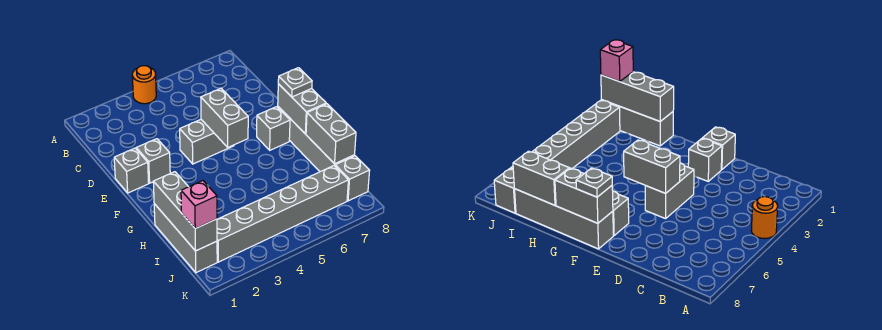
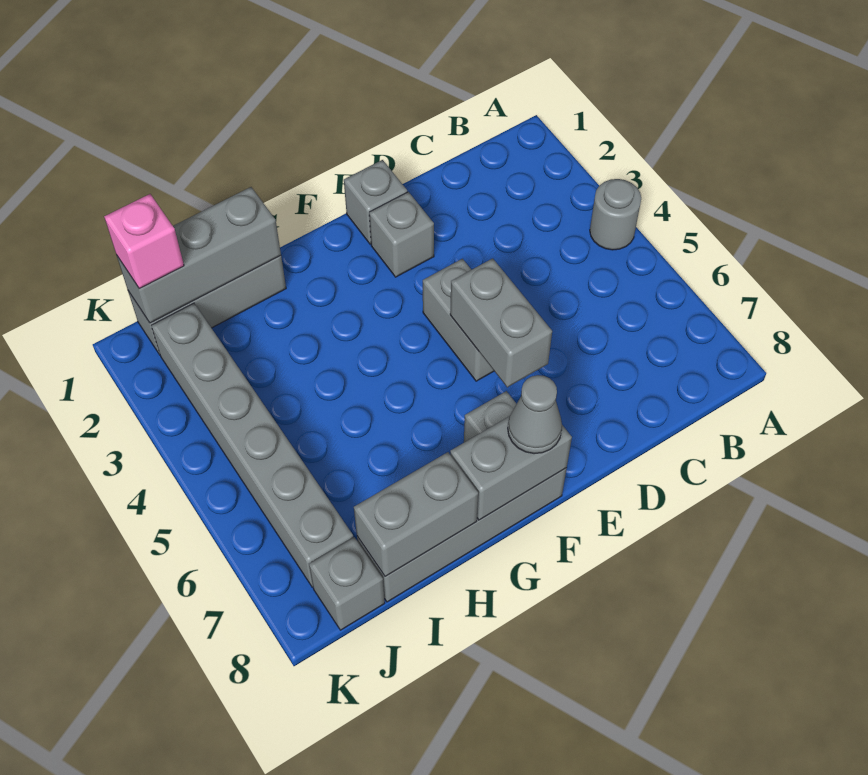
orange 1x1 round brick [132,66,156,104] -> grey 1x1 round brick [590,179,641,250]
grey 1x2 brick [201,88,248,147] -> grey 1x2 brick turned to [450,258,552,387]
grey 1x1 plate [278,68,312,97] -> grey 1x1 cone [508,375,562,454]

